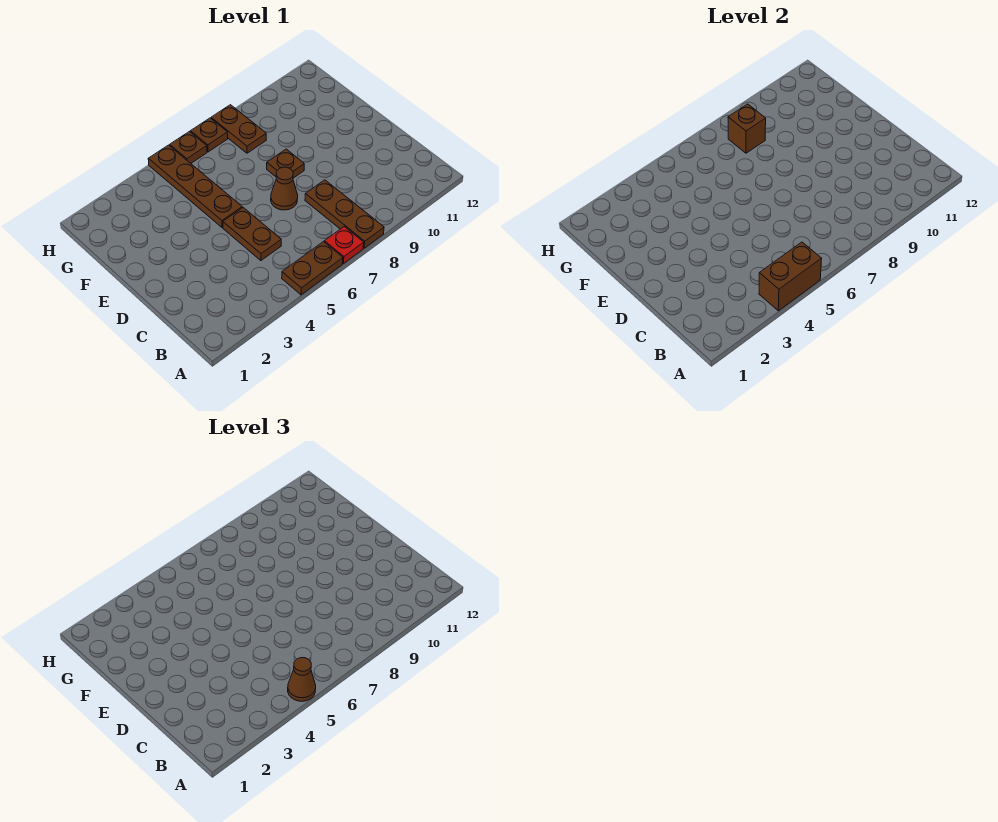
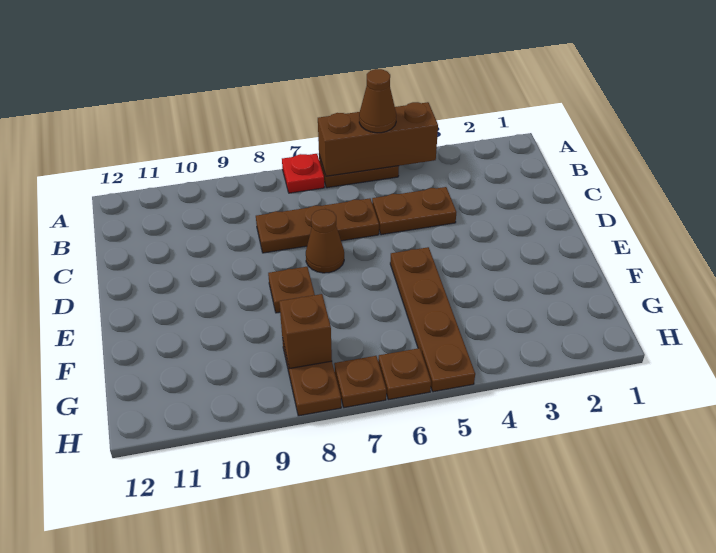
brown 1x2 brick [759,242,822,311] -> brown 1x3 brick [318,102,438,176]
brown 1x3 plate [305,180,384,248] -> brown 1x3 plate turned to [256,198,379,253]
brown 1x2 plate [223,208,281,261] -> brown 1x2 plate turned to [372,187,456,235]

